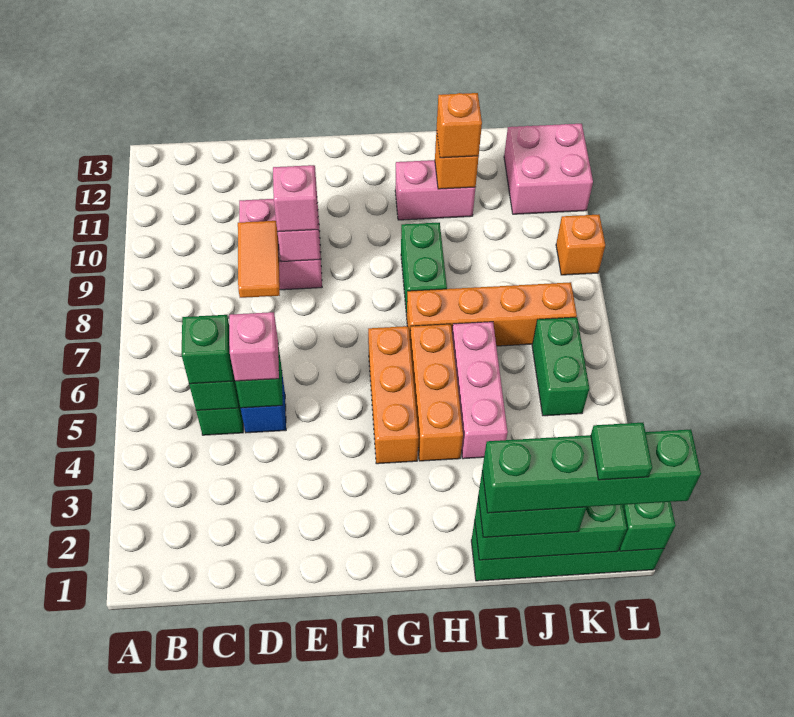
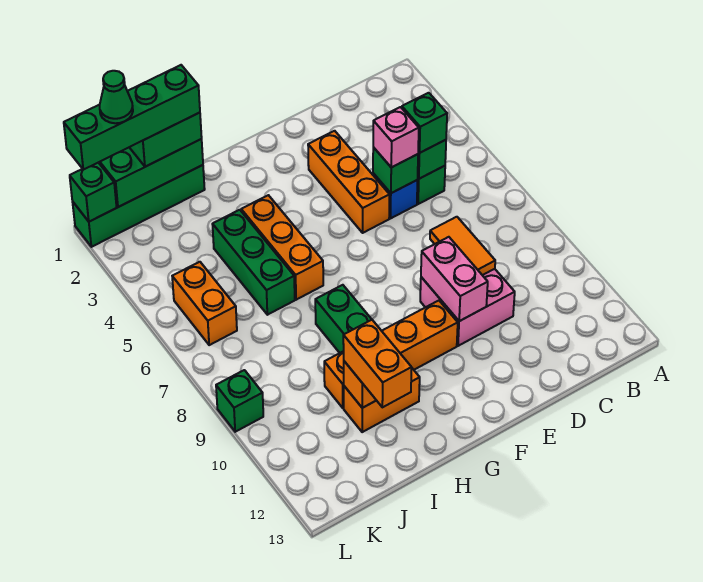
pink 1x1 brick [273,165,318,232] -> none
orange 1x3 brick [368,326,419,464] -> orange 1x3 brick moved to [308,131,390,233]
orange 1x4 brick [407,282,577,346] -> orange 1x4 brick moved to [324,301,458,408]
pink 1x2 brick [395,160,476,220] -> orange 1x2 brick [344,368,420,432]
pink 1x3 brick [452,322,508,459] -> green 1x3 brick [212,210,295,315]
orange 1x1 brick [437,93,482,158] -> orange 1x2 brick [343,320,412,407]
green 1x1 tile [591,423,652,480] -> green 1x1 cone [100,71,133,123]
green 1x2 brick [532,317,589,416] -> orange 1x2 brick [172,262,237,345]
pink 2x2 brick [504,124,593,214] -> none
orange 1x1 brick [556,215,605,275] -> green 1x1 brick [216,370,263,432]

